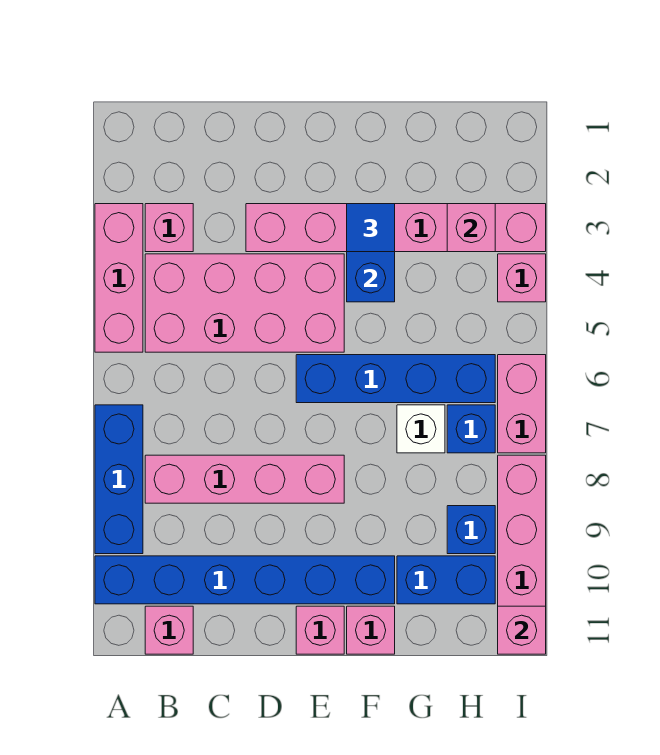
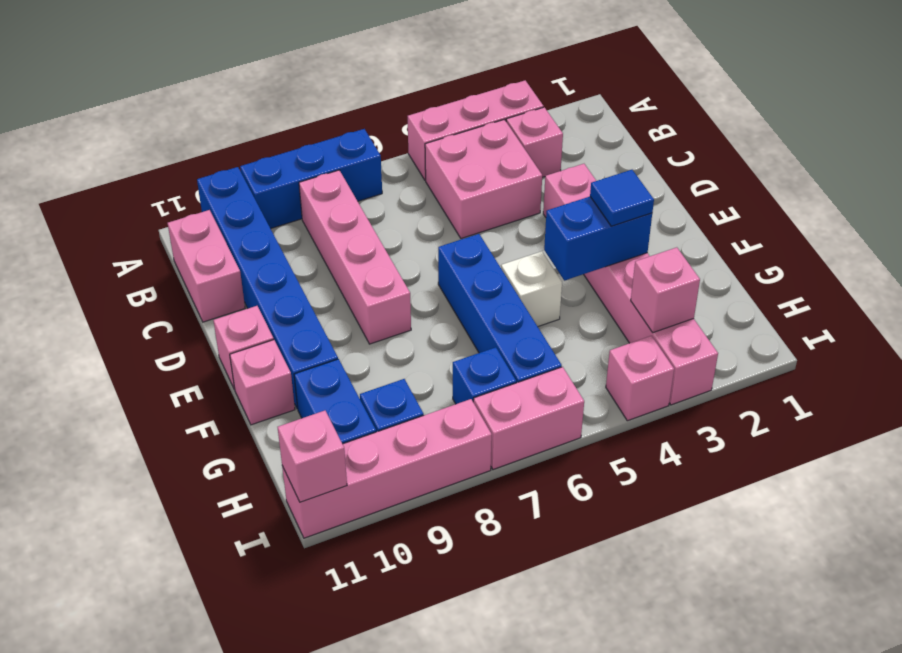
pink 2x4 brick [145,254,344,352] -> pink 2x2 brick [425,119,542,239]
pink 1x1 brick [145,606,193,654] -> pink 1x2 brick [168,210,245,322]
white 1x1 brick [397,405,445,453] -> white 1x1 brick moved to [501,251,562,326]

